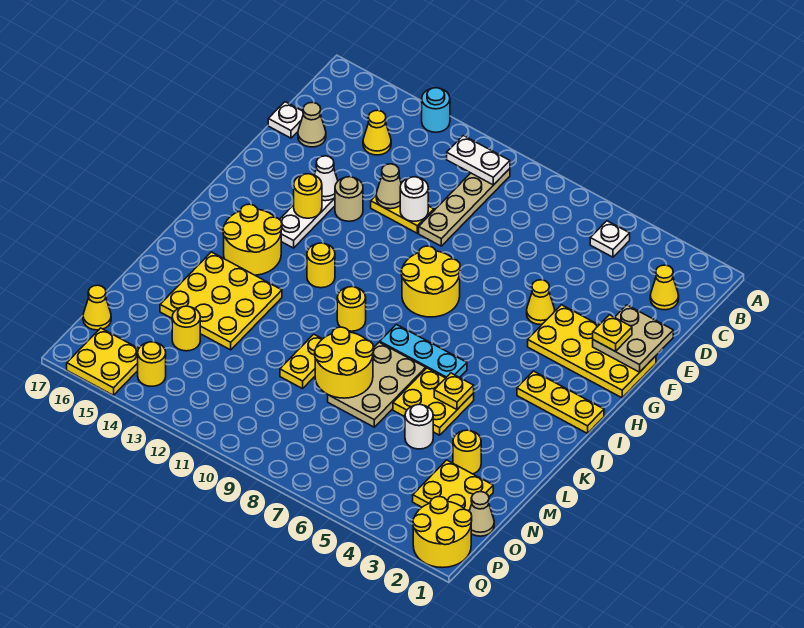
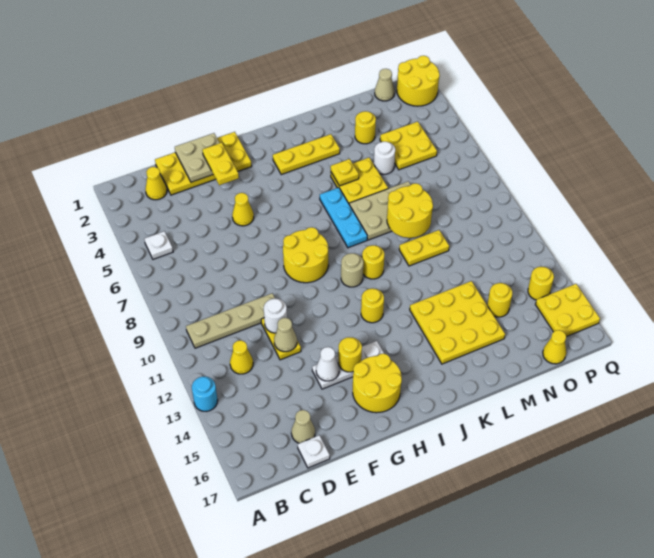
white 1x2 plate [447,136,510,185] -> none
yellow 1x1 cone [363,110,391,155] -> yellow 1x1 cone moved to [230,340,253,374]
yellow 2x4 plate [528,305,656,398] -> yellow 2x4 plate turned to [155,132,252,195]
yellow 1x1 plate [593,315,632,351] -> yellow 1x2 plate [202,143,239,185]
tan 1x1 round brick [335,177,363,221] -> tan 1x1 round brick moved to [341,253,363,287]
yellow 1x3 plate [517,371,604,433] -> yellow 1x3 plate turned to [273,134,340,174]
yellow 2x2 round brick [223,204,282,275] -> yellow 2x2 round brick moved to [353,354,402,413]
yellow 2x2 plate [413,460,493,511] -> yellow 2x2 plate moved to [380,122,437,170]

